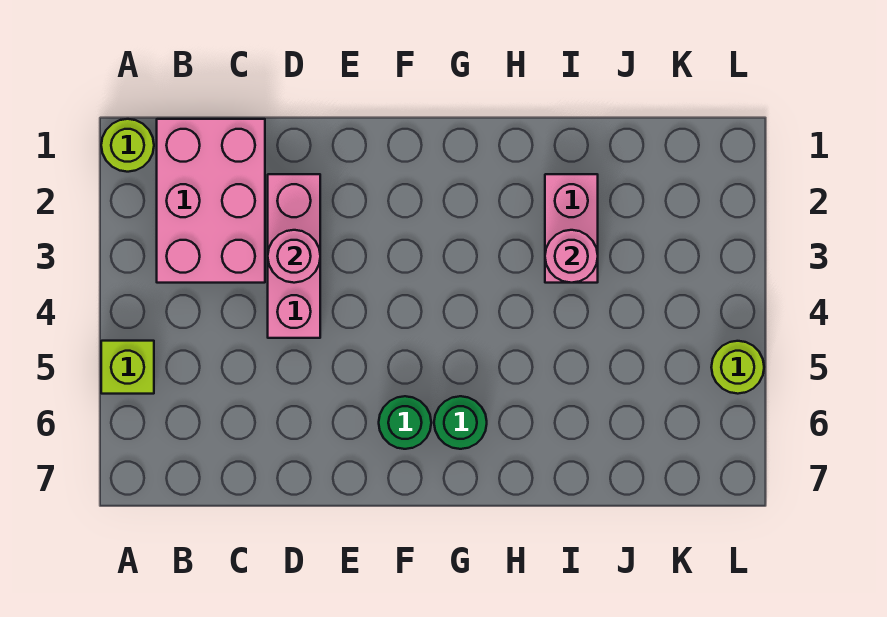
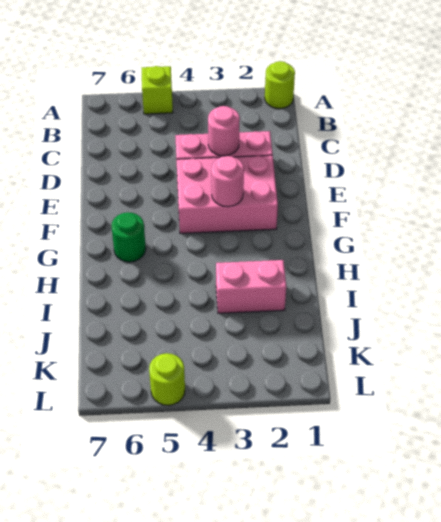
pink 2x3 brick [157,119,265,283] -> pink 2x3 brick moved to [177,155,278,233]
green 1x1 round brick [379,396,431,449] -> none
pink 1x1 round brick [545,230,598,283] -> pink 1x1 round brick moved to [211,156,244,207]

